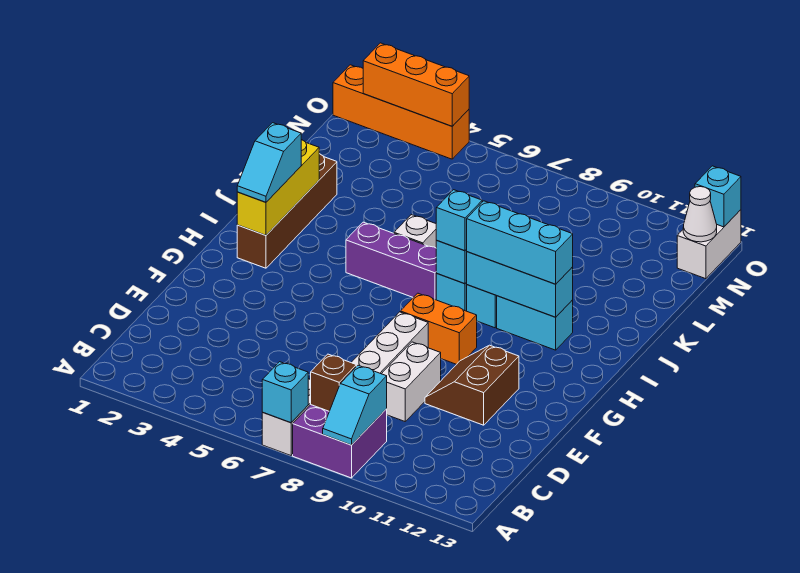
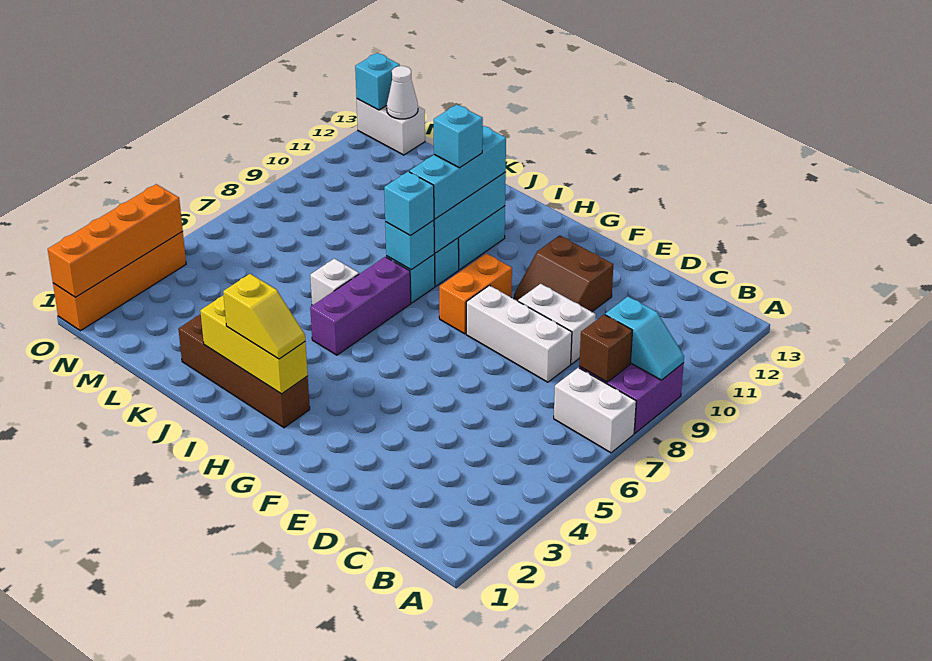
cyan 1x1 brick [262,362,308,423] -> cyan 1x1 brick moved to [434,105,483,168]
cyan 1x2 slope [237,123,301,202] -> yellow 1x2 slope [223,274,305,359]
orange 1x3 brick [363,43,469,126] -> orange 1x4 brick [48,184,183,297]

